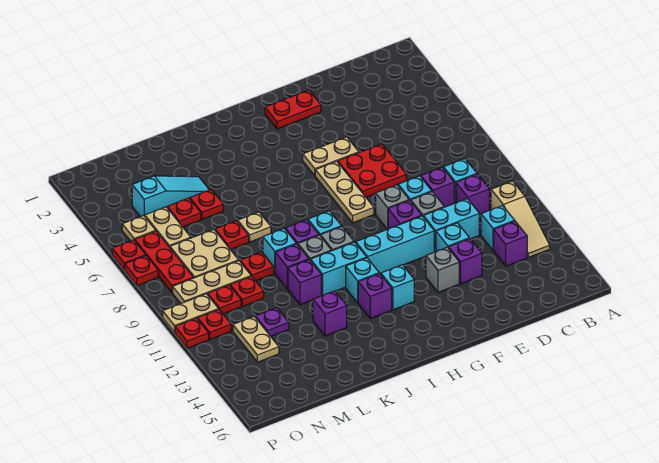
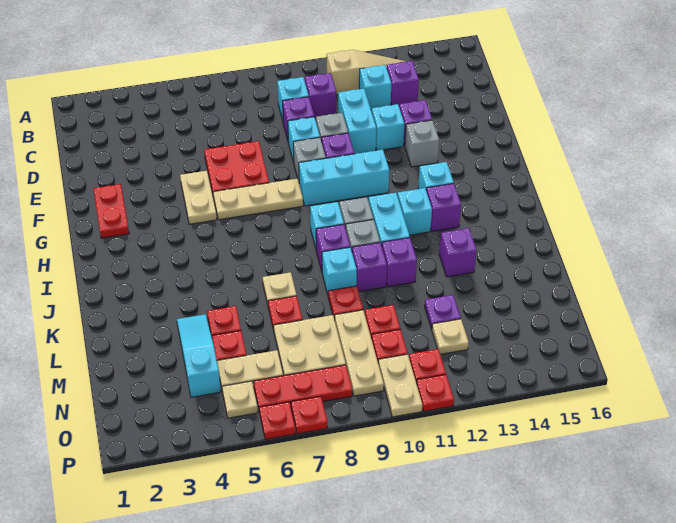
cyan 1x3 brick [356,216,434,274] -> cyan 1x3 brick turned to [299,150,389,206]
tan 1x2 plate [233,317,279,362] -> tan 1x1 plate [432,319,469,354]

